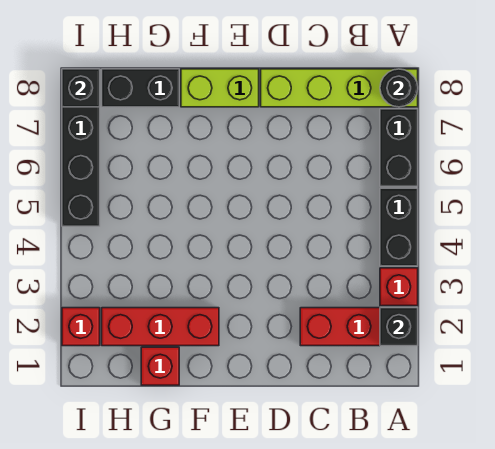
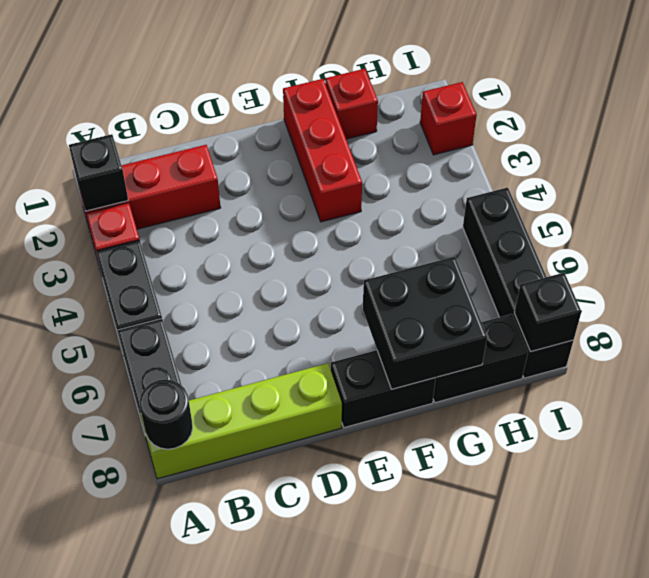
lime 1x2 brick [181,69,259,107] -> black 1x2 brick [331,350,436,428]
red 1x3 brick [102,308,219,346] -> red 1x3 brick turned to [283,79,362,222]
none -> black 2x2 brick [363,257,487,389]

